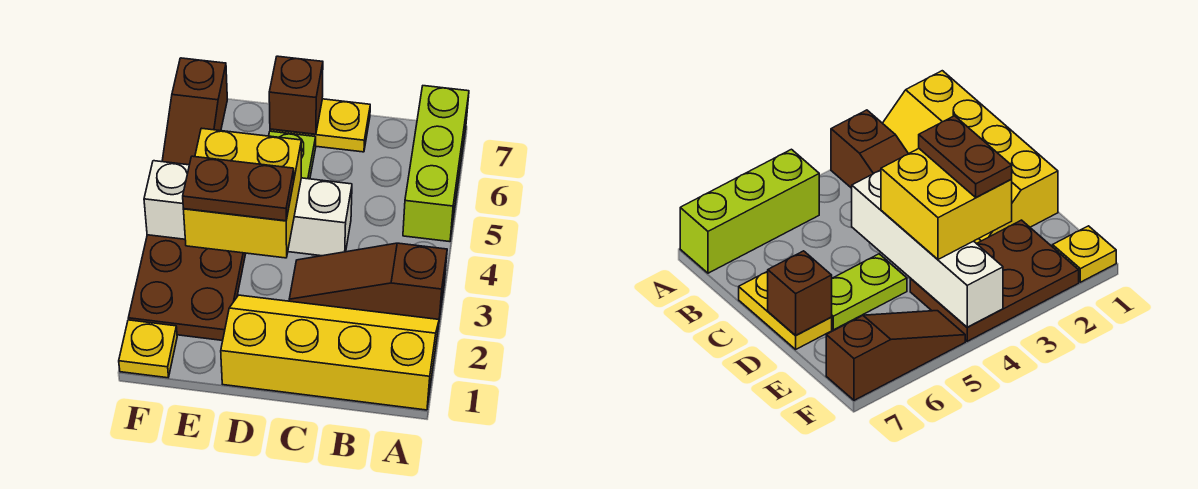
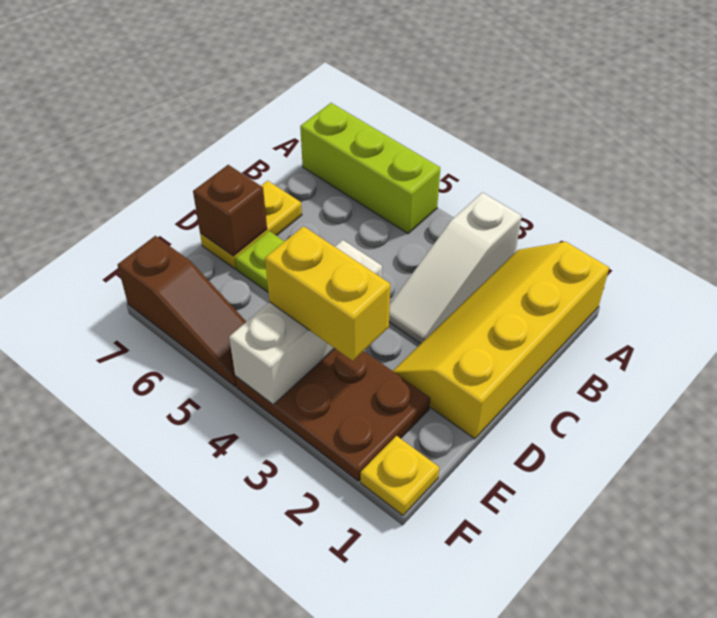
brown 1x3 slope [289,243,447,319] -> white 1x3 slope [389,192,522,344]
white 1x4 brick [144,161,352,256] -> white 1x3 brick [229,240,382,404]
yellow 2x2 brick [183,128,301,258] -> yellow 1x2 brick [265,226,390,361]
brown 1x2 plate [183,156,294,221] -> none

